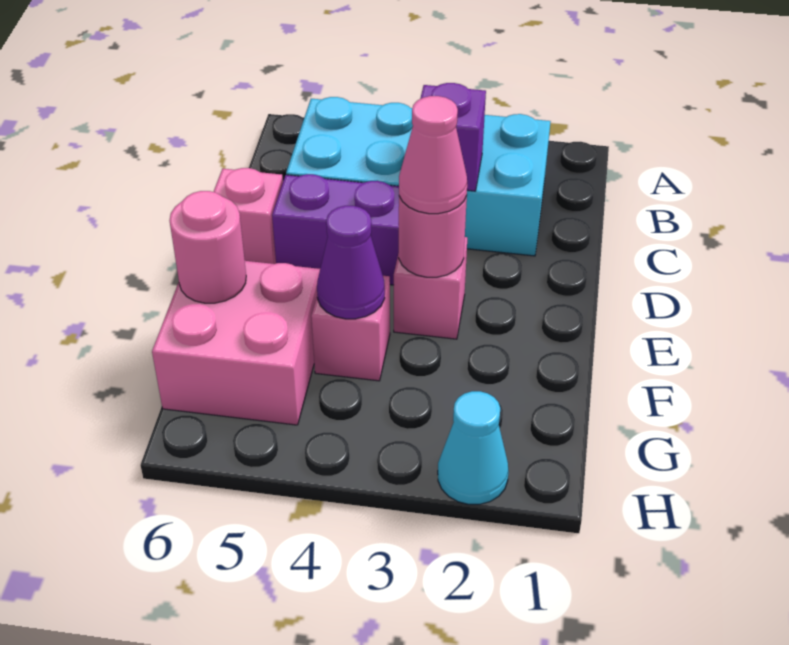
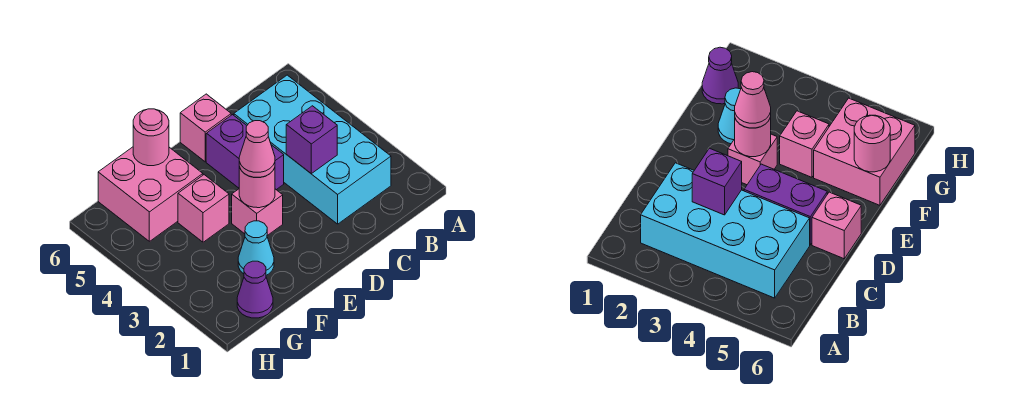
purple 1x1 cone [317,206,385,319] -> purple 1x1 cone moved to [237,261,273,318]
cyan 1x1 cone [438,391,509,504] -> cyan 1x1 cone moved to [238,221,274,275]

